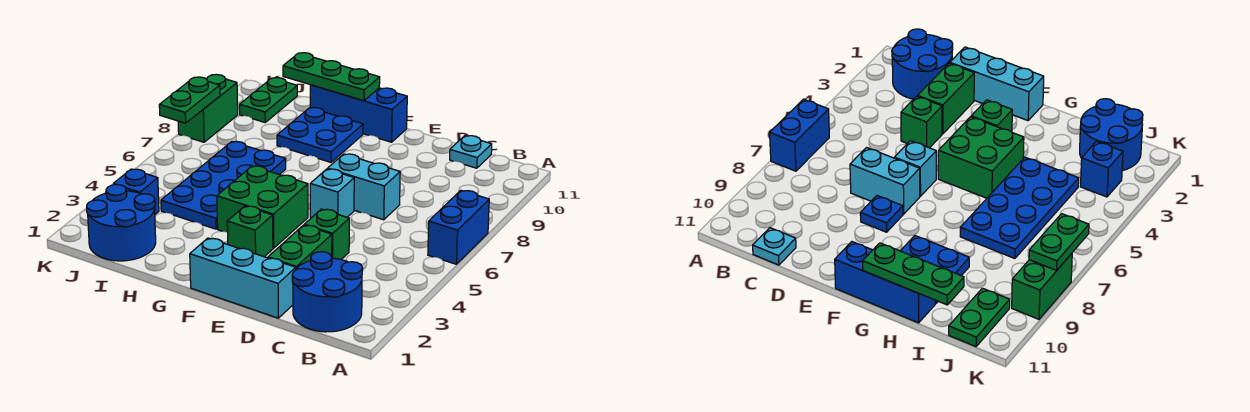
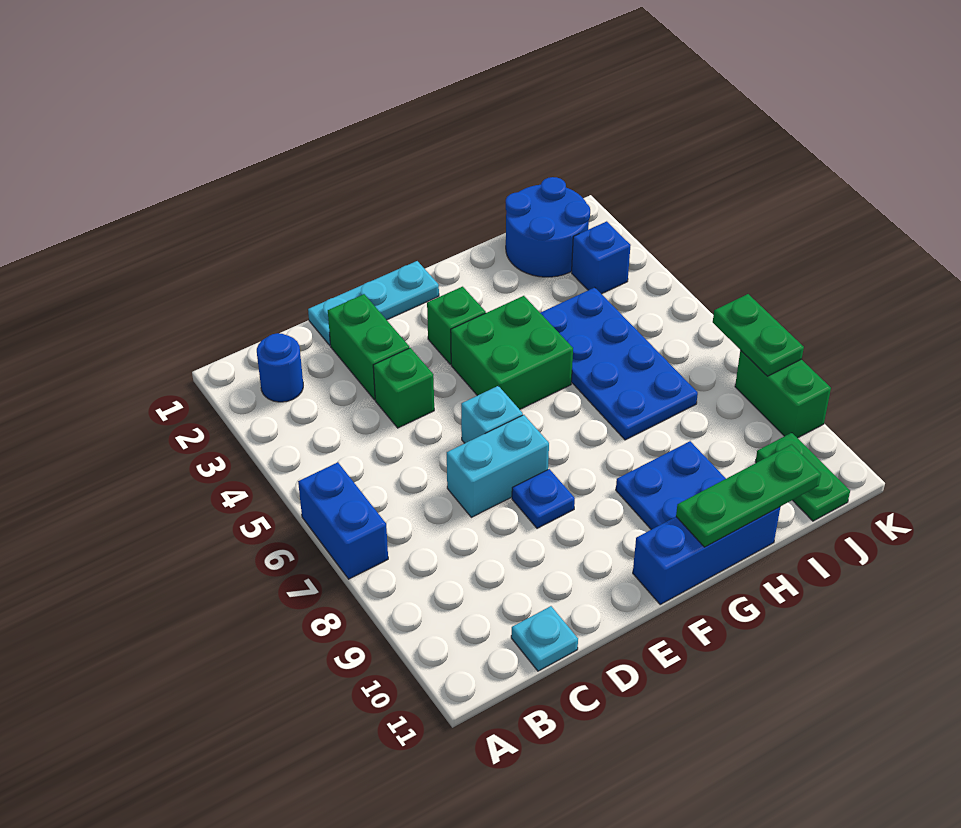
blue 2x2 round brick [292,252,363,332] -> blue 1x1 round brick [257,333,303,402]
cyan 1x3 brick [190,238,296,318] -> cyan 1x3 plate [308,261,439,345]

